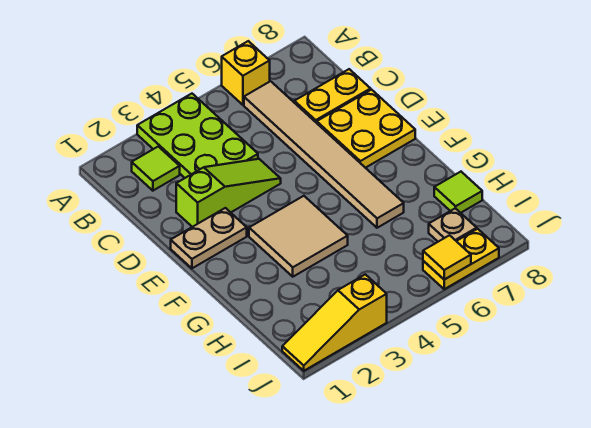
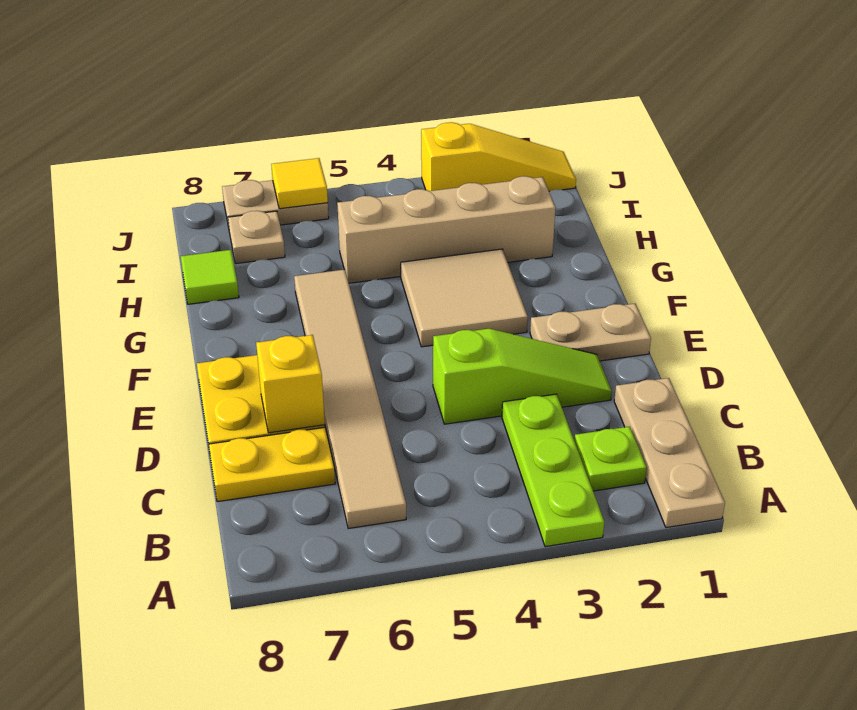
none -> tan 1x3 plate [614,378,725,528]
lime 2x3 plate [137,94,258,178] -> lime 1x3 plate [502,394,604,547]
yellow 1x1 brick [222,41,270,105] -> yellow 1x1 brick moved to [256,335,325,433]
lime 1x1 tile [132,147,180,191] -> lime 1x1 plate [574,427,647,491]
lime 1x3 slope [176,159,281,227] -> lime 1x3 slope turned to [433,329,612,424]
none -> tan 1x4 brick [337,176,556,283]
yellow 1x2 plate [423,229,499,289] -> tan 1x2 plate [222,180,329,227]

